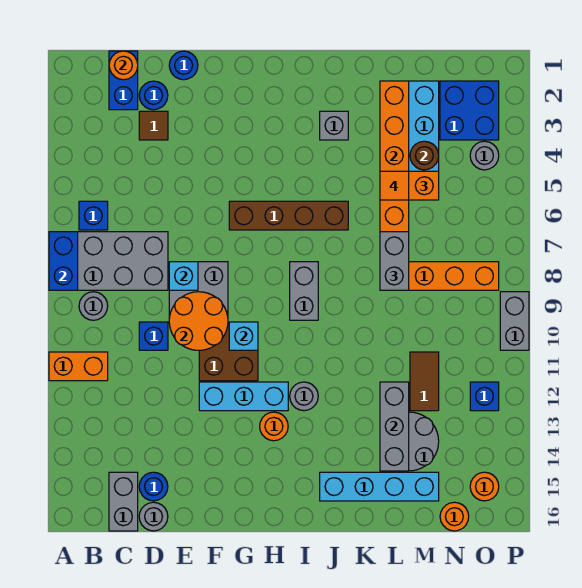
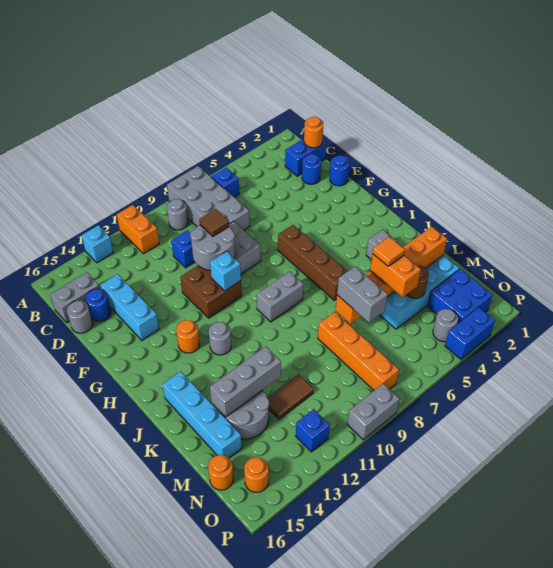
blue 1x2 brick [49,232,78,290] -> blue 1x2 brick moved to [445,307,495,359]
brown 1x1 tile [139,111,168,140] -> brown 1x1 tile moved to [199,209,229,236]
cyan 1x1 brick [169,262,198,290] -> cyan 1x1 brick moved to [82,225,113,263]
orange 2x2 round brick [169,292,228,350] -> grey 2x2 round brick [190,225,235,271]
cyan 1x3 brick [199,382,288,411] -> cyan 1x3 brick moved to [100,274,159,340]
grey 1x2 brick [380,232,409,290] -> grey 1x2 brick turned to [337,266,388,322]

